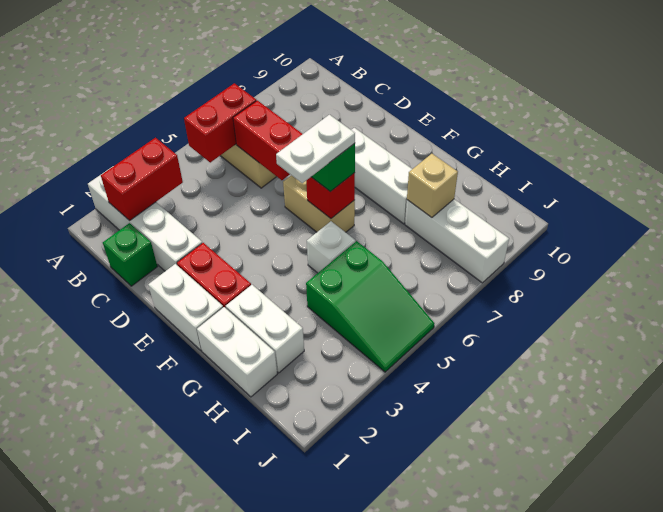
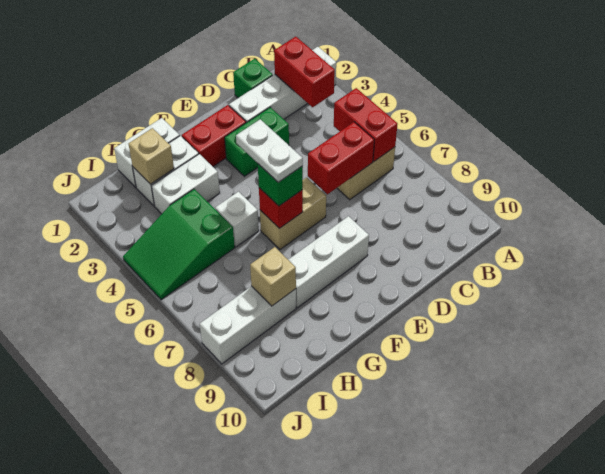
none -> green 1x2 brick [225,107,289,176]
white 1x2 brick [148,264,223,350] -> white 1x2 brick moved to [151,154,220,214]
none -> tan 1x1 brick [128,128,174,184]

